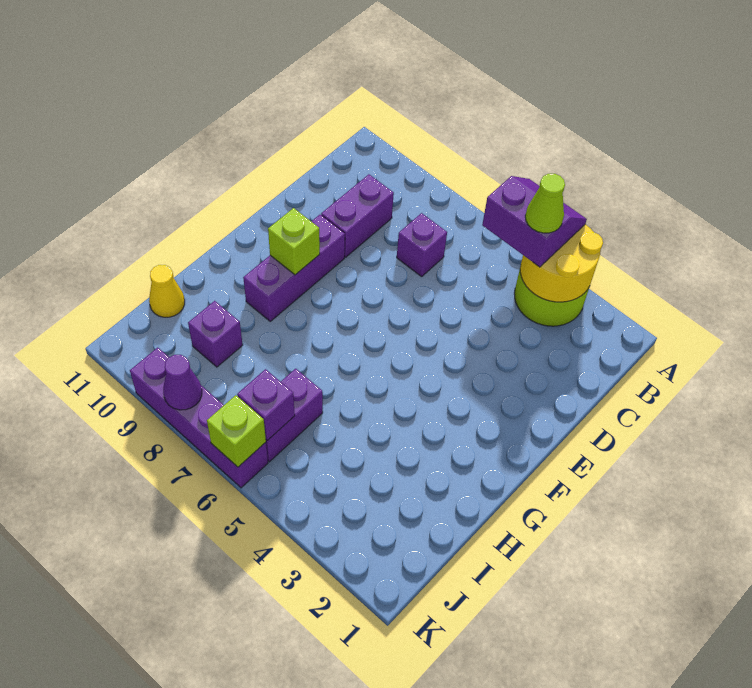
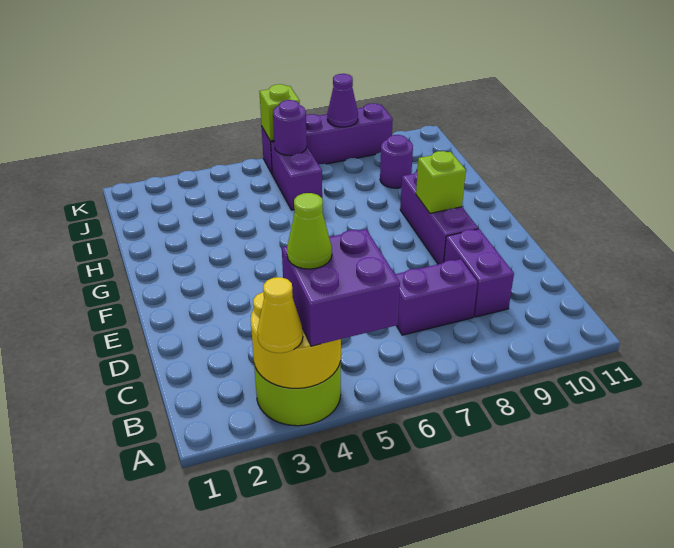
purple 2x2 slope [482,176,587,267] -> purple 2x2 brick [282,229,400,346]
purple 1x1 brick [397,213,447,277] -> purple 1x2 brick [395,259,478,335]
purple 1x1 brick [188,301,243,367] -> purple 1x1 round brick [380,135,413,188]
yellow 1x1 cone [149,265,185,317] -> yellow 1x1 cone moved to [257,277,303,353]
purple 1x1 brick [237,369,295,440] -> purple 1x1 round brick [273,100,307,155]

